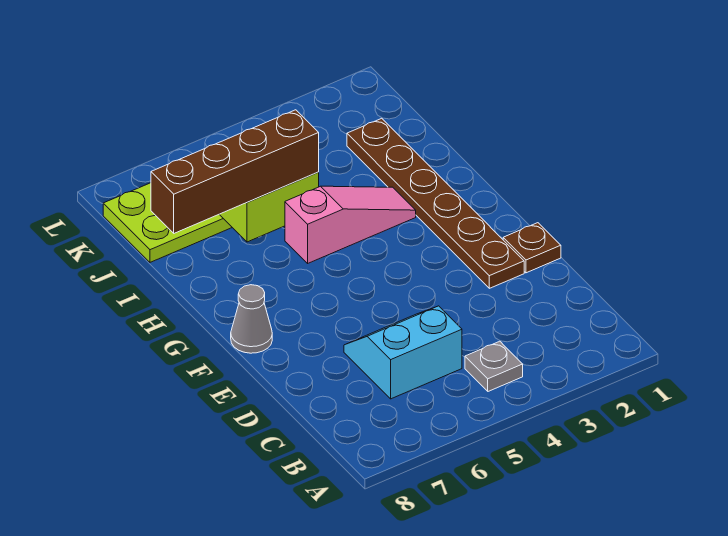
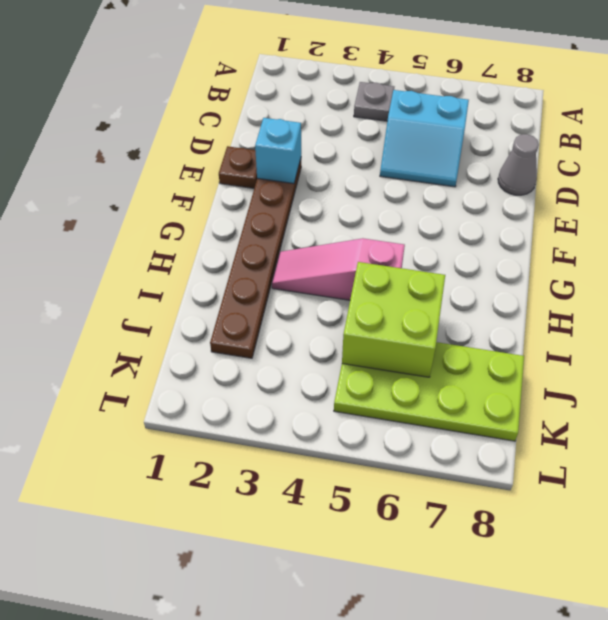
none -> cyan 1x1 brick [255,118,301,184]
grey 1x1 cone [231,285,272,353] -> grey 1x1 cone moved to [498,134,539,195]
brown 1x4 brick [151,110,319,233] -> none

